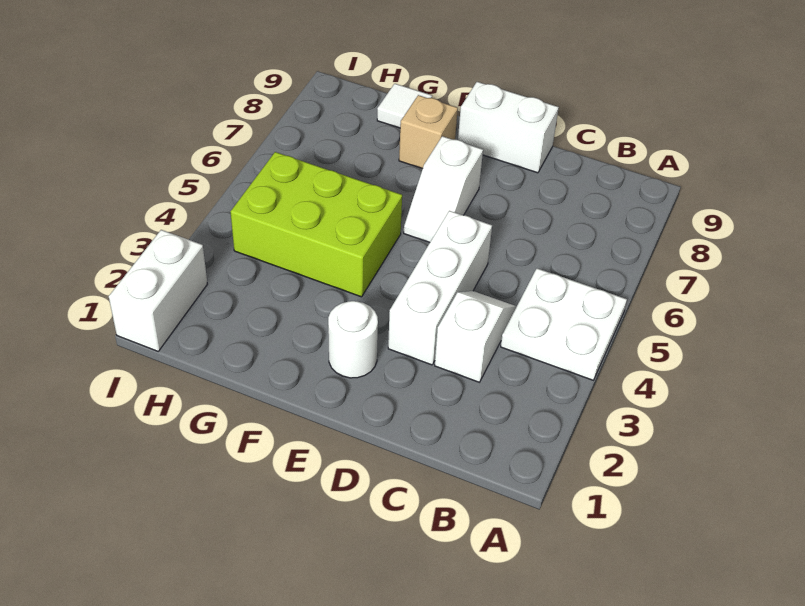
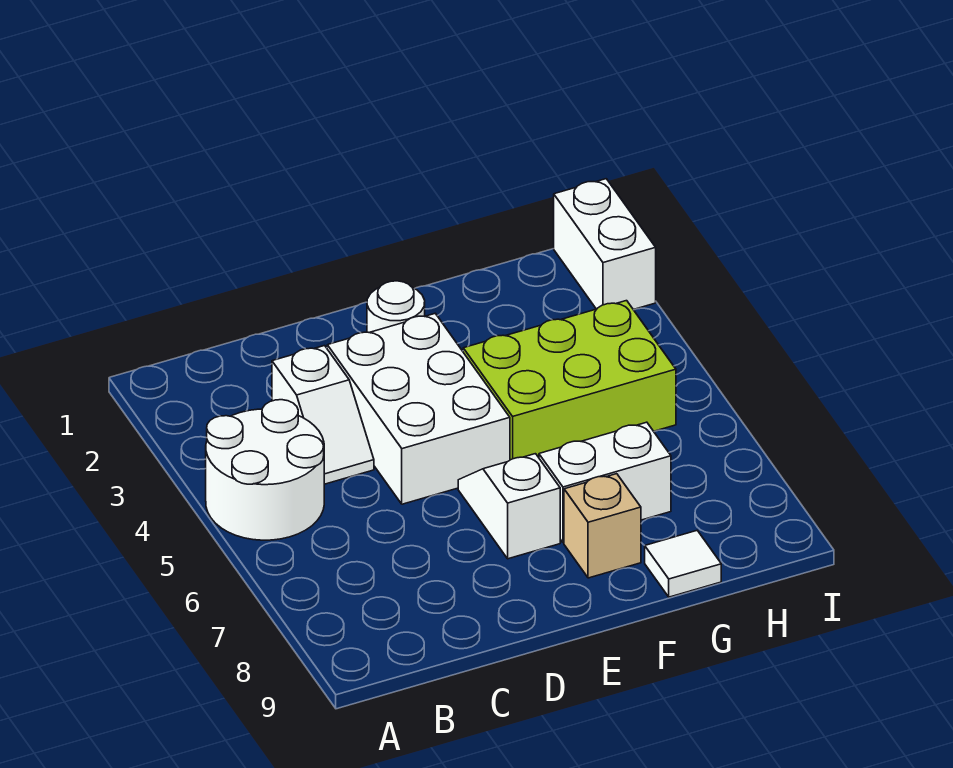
white 2x2 plate [501,268,627,380] -> white 2x2 round brick [206,400,324,540]
white 1x3 brick [388,211,492,365] -> white 2x3 brick [327,314,510,504]
white 1x2 brick [458,82,559,173] -> white 1x2 brick moved to [539,422,671,543]

